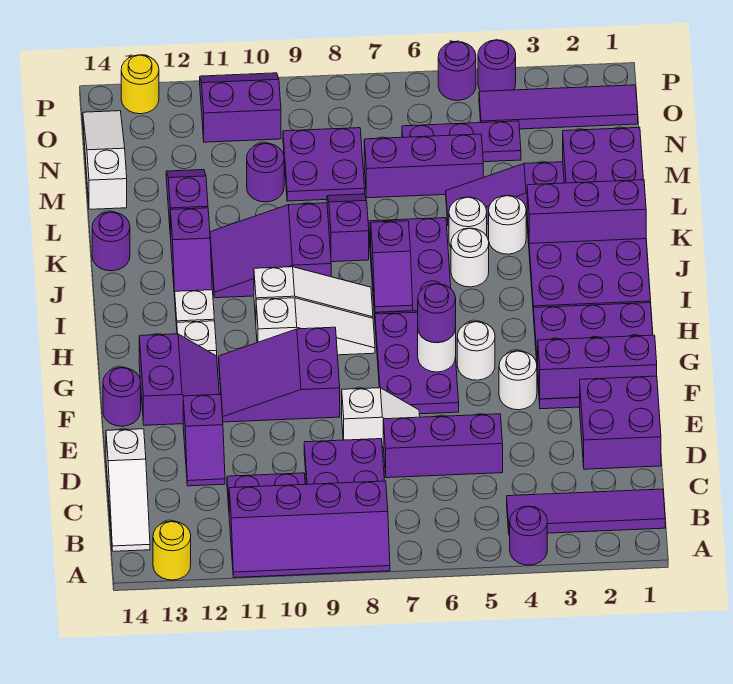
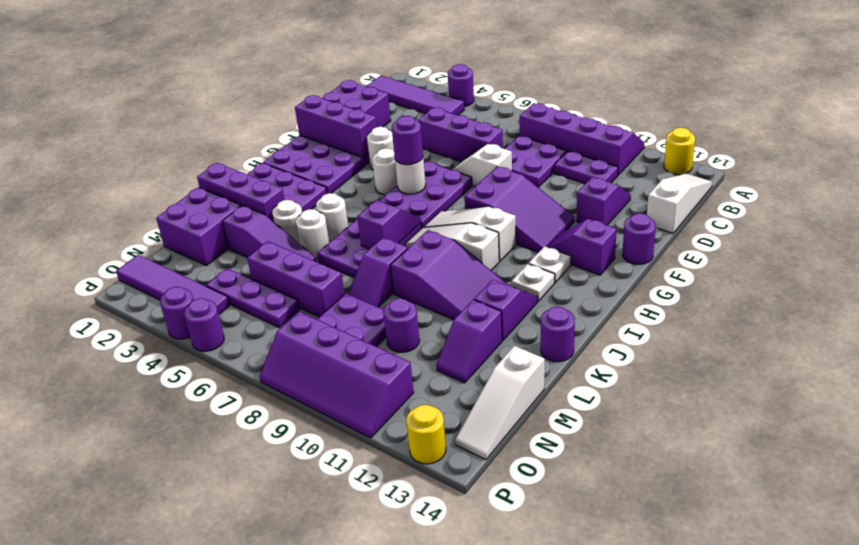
purple 2x2 slope [139,334,219,425] -> purple 1x2 slope [548,219,617,275]
purple 2x2 slope [200,73,281,142] -> purple 2x4 slope [259,312,414,438]

